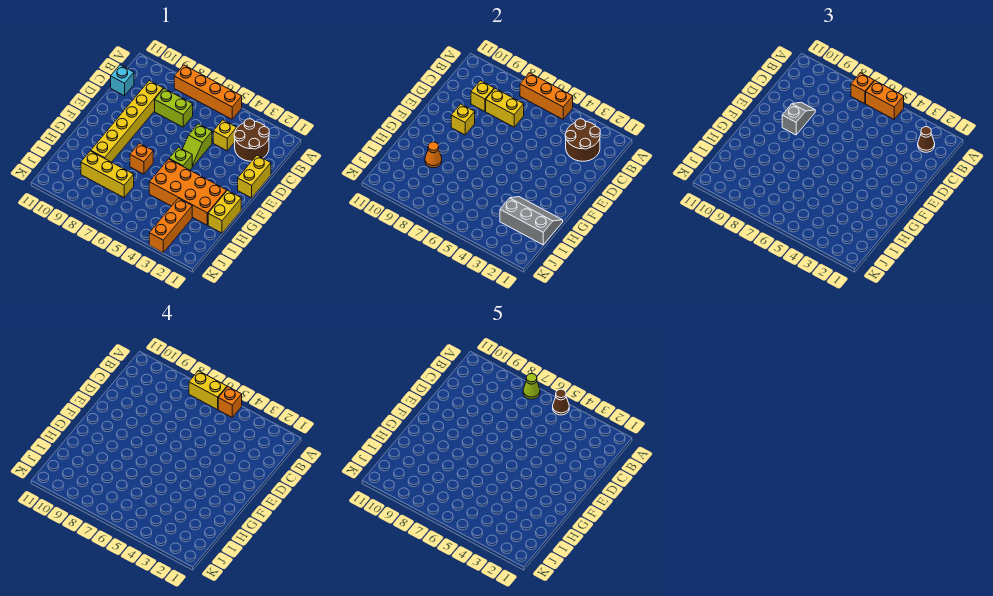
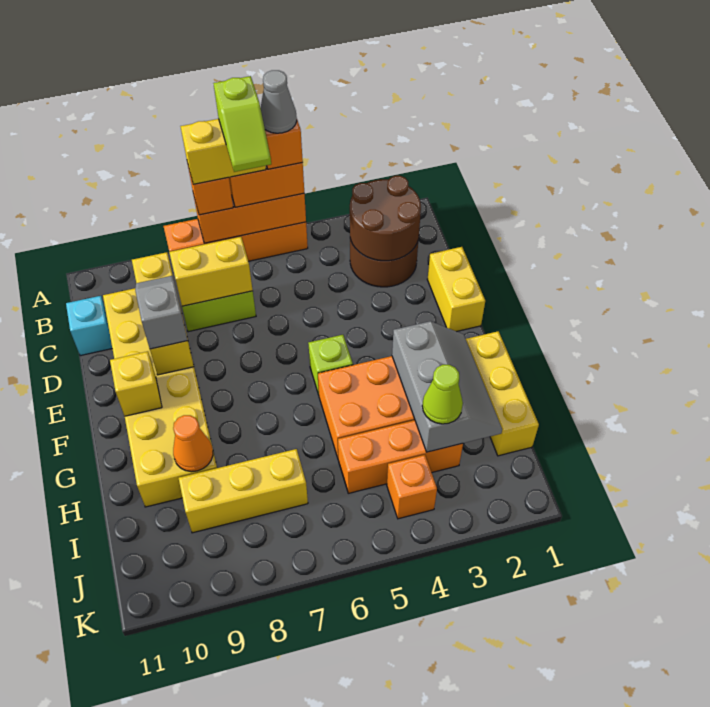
brown 1x1 cone [553,389,569,415] -> grey 1x1 cone [260,70,297,133]
lime 1x1 cone [523,374,540,399] -> lime 1x1 cone moved to [422,365,463,424]
brown 1x1 cone [918,127,935,152] -> none
yellow 1x1 brick [213,120,237,151] -> yellow 1x1 brick moved to [110,351,162,416]
yellow 1x6 brick [91,81,163,162] -> yellow 2x6 brick [103,288,217,507]
lime 1x2 slope [183,124,212,166] -> lime 1x2 slope moved to [213,76,271,172]
yellow 1x2 brick [208,191,241,233] -> yellow 1x3 brick [466,331,539,456]
orange 1x1 brick [130,143,153,174] -> orange 1x1 brick moved to [387,455,437,519]
grey 2x3 slope [500,197,563,245] -> grey 2x3 slope turned to [392,321,502,452]
orange 1x3 brick [149,198,192,252] -> orange 1x3 brick turned to [338,420,463,493]

